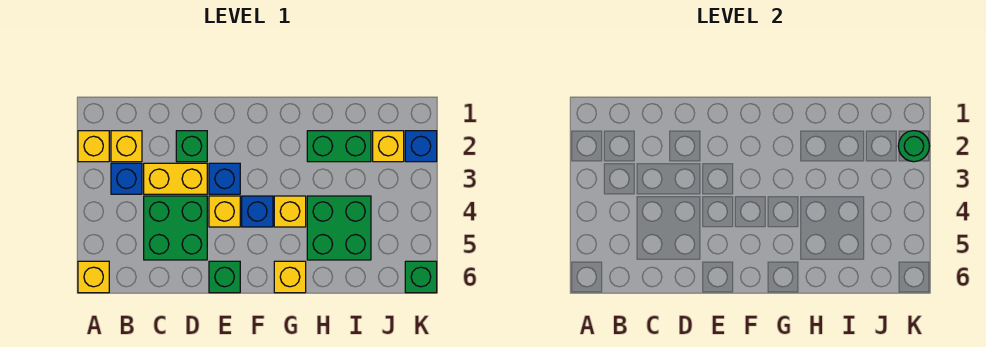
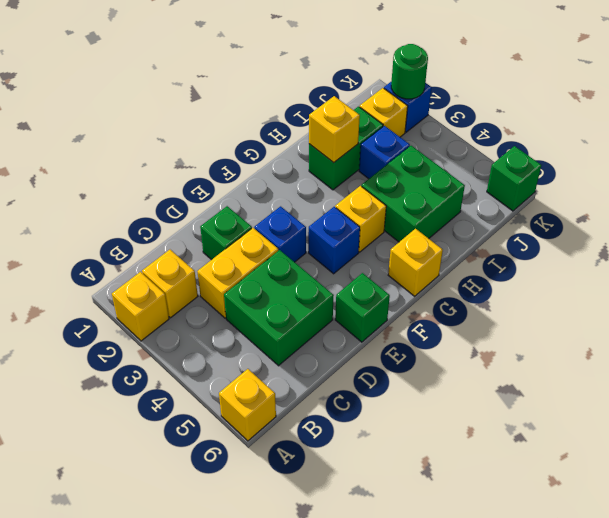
blue 1x1 brick [111,163,142,194] -> blue 1x1 brick moved to [359,126,410,179]
yellow 1x1 brick [209,196,240,227] -> yellow 1x1 brick moved to [309,96,360,163]

